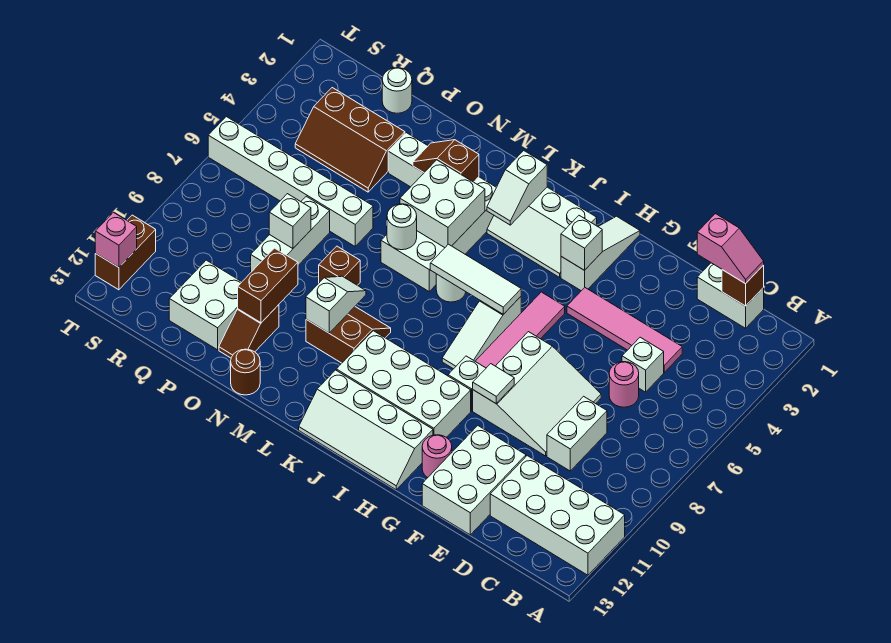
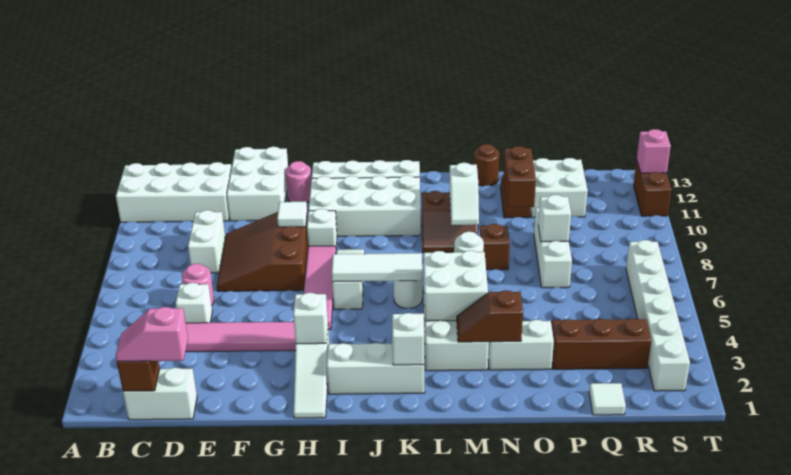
white 3x3 slope [473,332,601,456] -> brown 3x3 slope [217,212,308,291]
brown 1x2 slope [413,140,479,182] -> brown 1x2 slope turned to [457,290,523,342]
white 1x6 brick [208,117,373,246] -> white 1x6 brick turned to [626,240,690,391]
white 1x1 round brick [382,68,412,113] -> white 1x1 tile [589,383,626,415]

